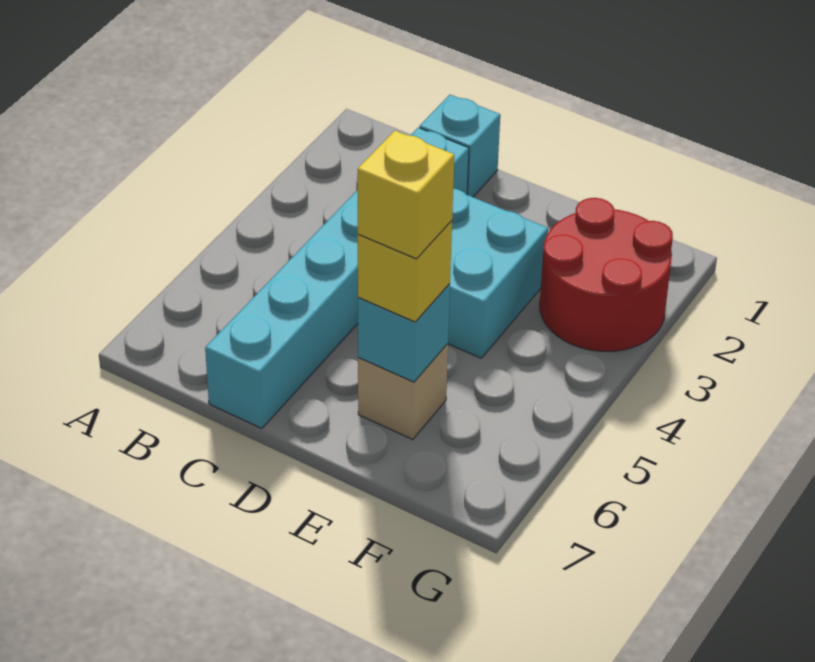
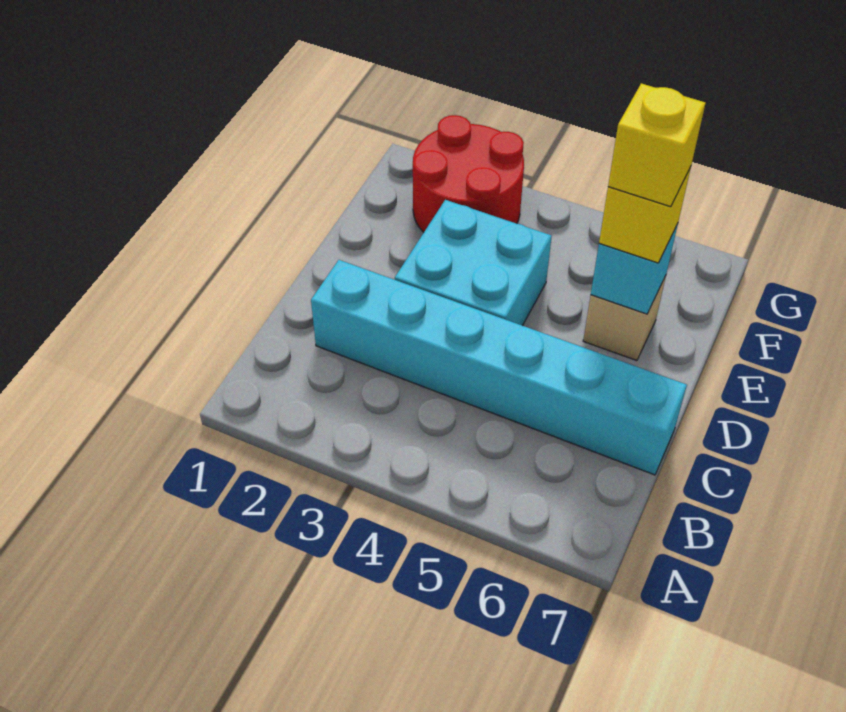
cyan 1x1 brick [420,95,500,197] -> none

